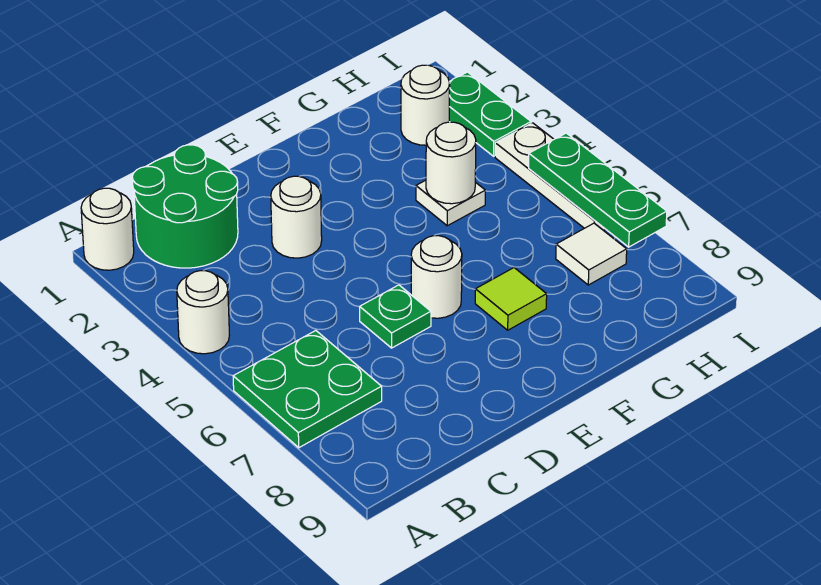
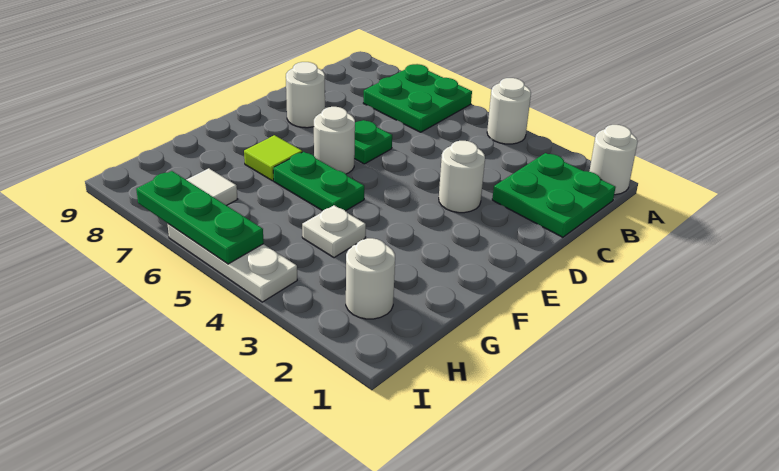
green 2x2 round brick [132,145,238,268] -> green 2x2 plate [492,153,616,237]
white 1x1 round brick [426,122,476,204] -> white 1x1 round brick moved to [286,62,325,128]
green 1x2 plate [449,72,531,156] -> green 1x2 plate moved to [273,152,364,211]

